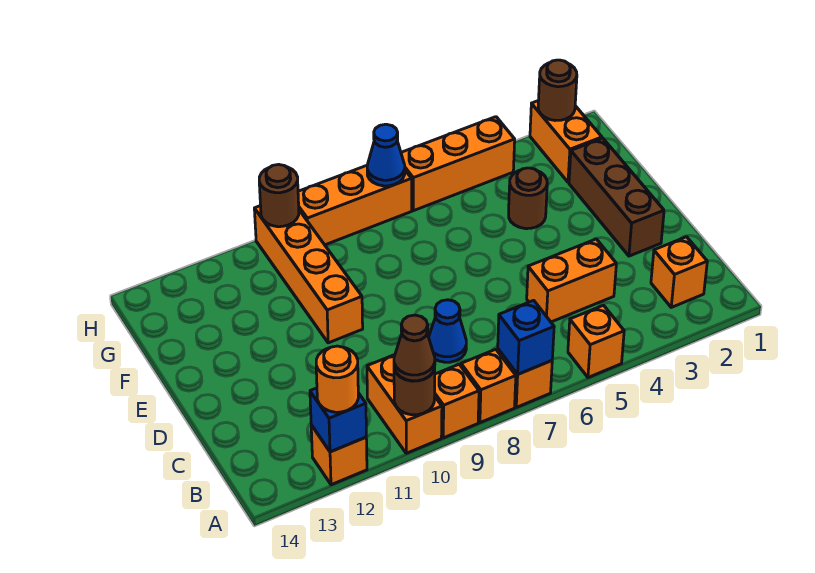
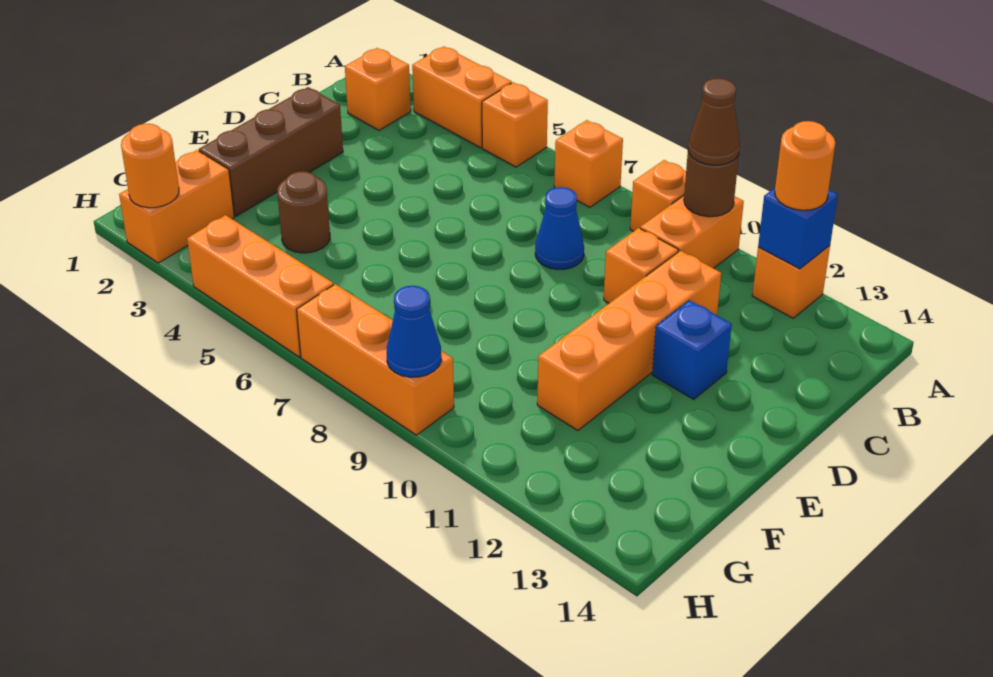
blue 1x1 brick [498,300,554,374] -> blue 1x1 brick moved to [652,300,732,399]
orange 1x1 brick [461,349,516,423] -> orange 1x1 brick moved to [604,228,678,303]
orange 1x2 brick [527,239,616,322] -> orange 1x2 brick moved to [412,47,512,148]
orange 1x4 brick [254,206,363,343] -> orange 1x4 brick moved to [537,251,721,431]
brown 1x1 round brick [538,60,577,121] -> orange 1x1 round brick [121,124,179,208]
blue 1x1 cone [367,124,405,186] -> blue 1x1 cone moved to [387,286,441,377]
brown 1x1 round brick [259,164,299,227] -> none

